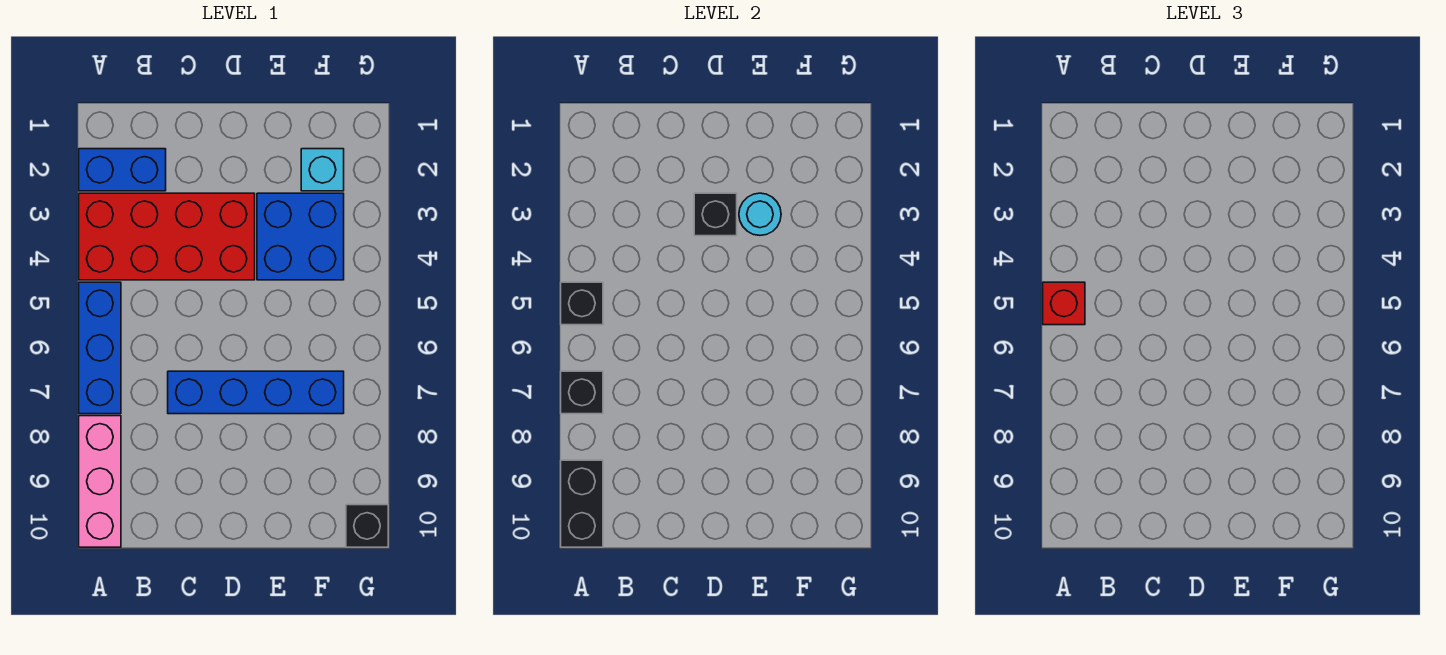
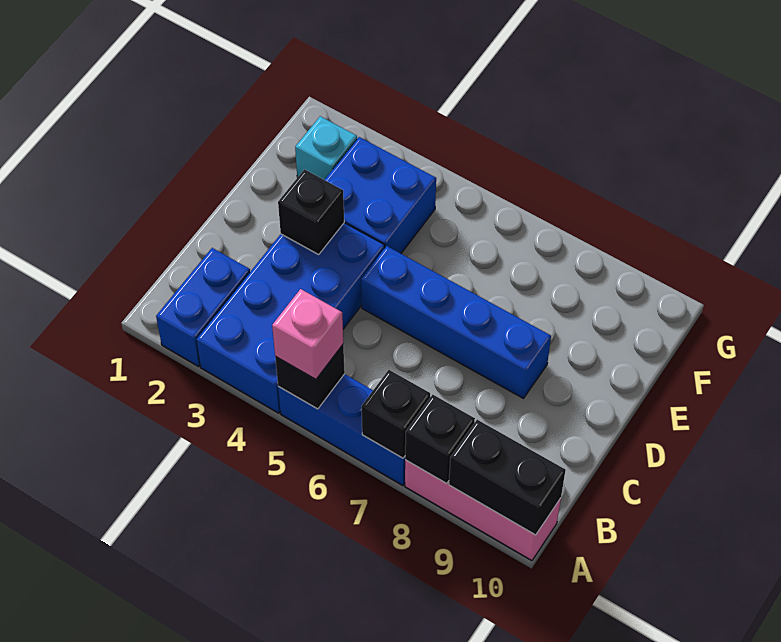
red 2x4 brick [79,193,255,280] -> blue 2x4 brick [196,223,385,413]
red 1x1 brick [1043,282,1085,325] -> pink 1x1 brick [272,289,343,379]
blue 1x4 brick [168,371,344,414] -> blue 1x4 brick turned to [361,246,551,398]
cyan 1x1 round brick [739,193,781,235] -> none
black 1x1 brick [346,505,388,547] -> black 1x1 brick moved to [405,395,475,483]

